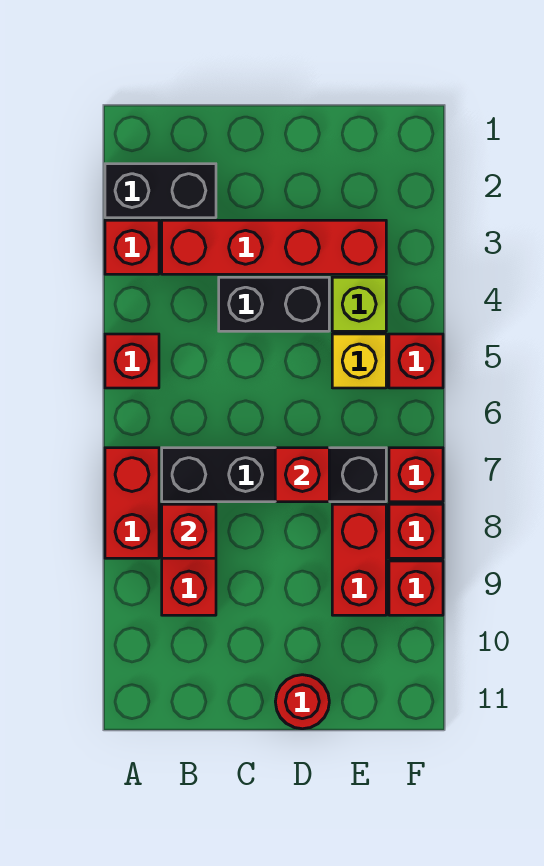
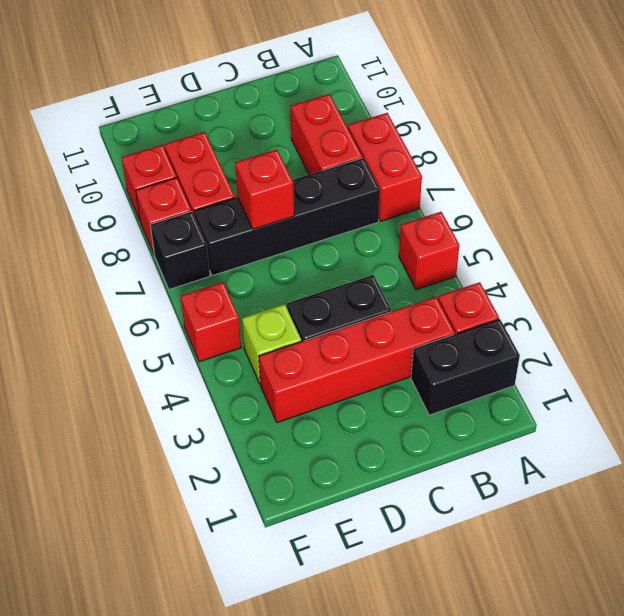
red 1x1 brick [162,504,216,558] -> none
red 1x1 round brick [275,675,329,729] -> none
yellow 1x1 brick [332,334,386,388] -> none
red 1x1 brick [389,448,443,502] -> black 1x1 brick [150,211,210,289]

